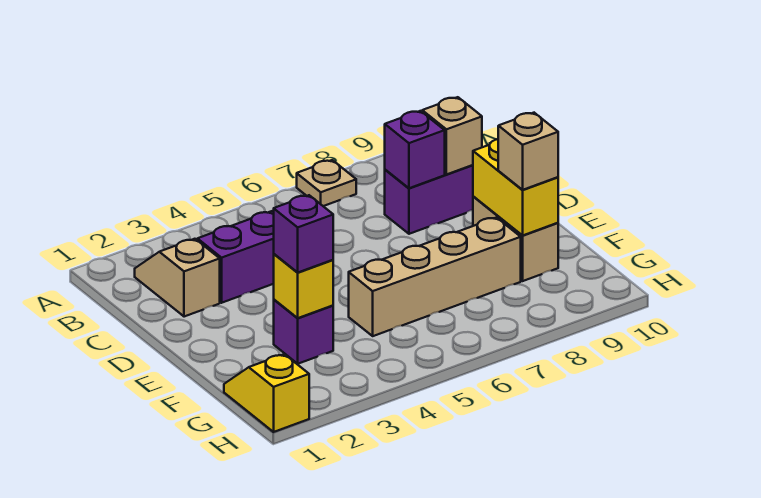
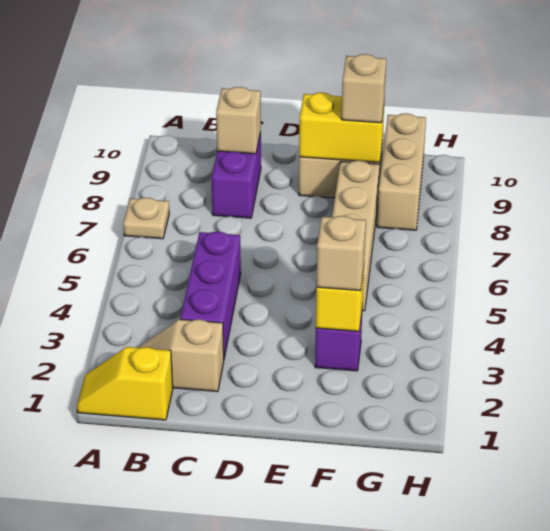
purple 1x1 brick [385,111,445,188] -> none
purple 1x1 brick [274,195,333,273] -> tan 1x1 brick [317,216,366,291]
yellow 1x2 slope [224,354,309,432] -> yellow 1x2 slope moved to [77,347,173,420]
none -> tan 1x3 brick [377,113,426,230]

